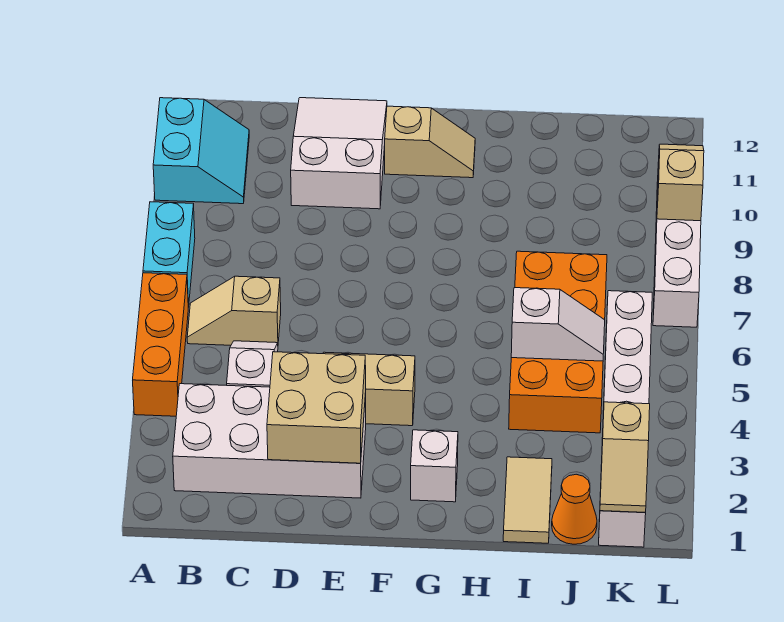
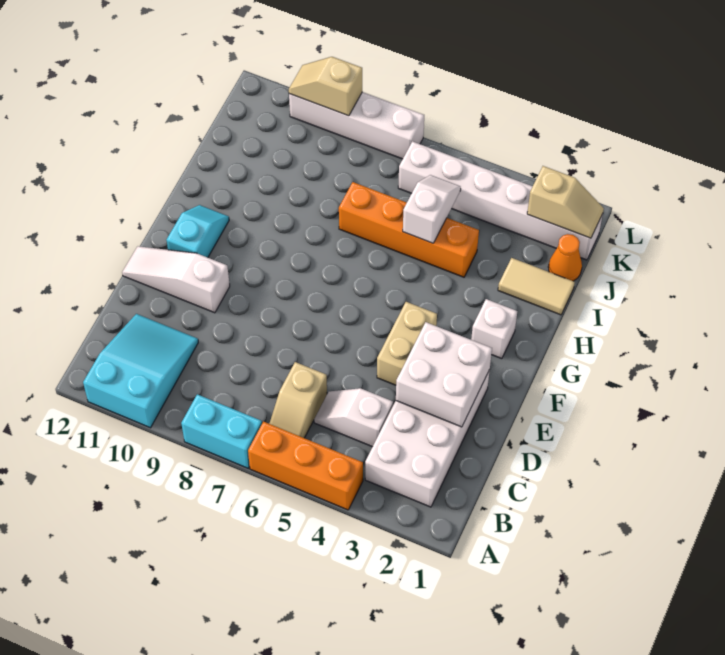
cyan 2x2 slope [153,98,249,204] -> cyan 2x3 slope [83,314,198,428]
tan 2x2 brick [267,352,366,463] -> white 2x2 brick [396,322,492,427]
white 2x3 slope [291,98,387,209] -> white 1x3 slope [122,246,230,313]
tan 1x2 slope [385,106,475,178] -> cyan 1x2 slope [166,205,229,257]
orange 2x4 brick [509,251,607,433] -> orange 1x4 brick [339,182,479,277]

